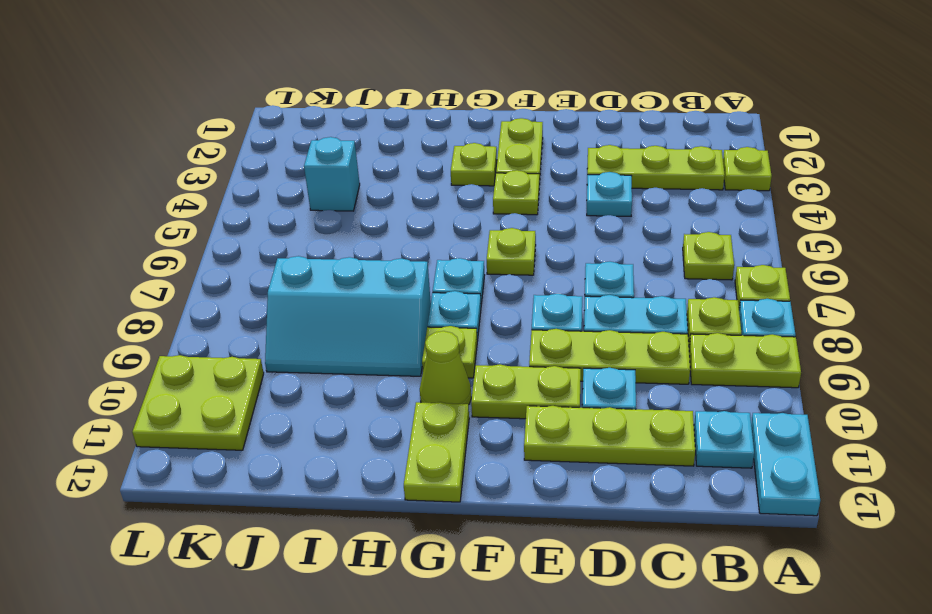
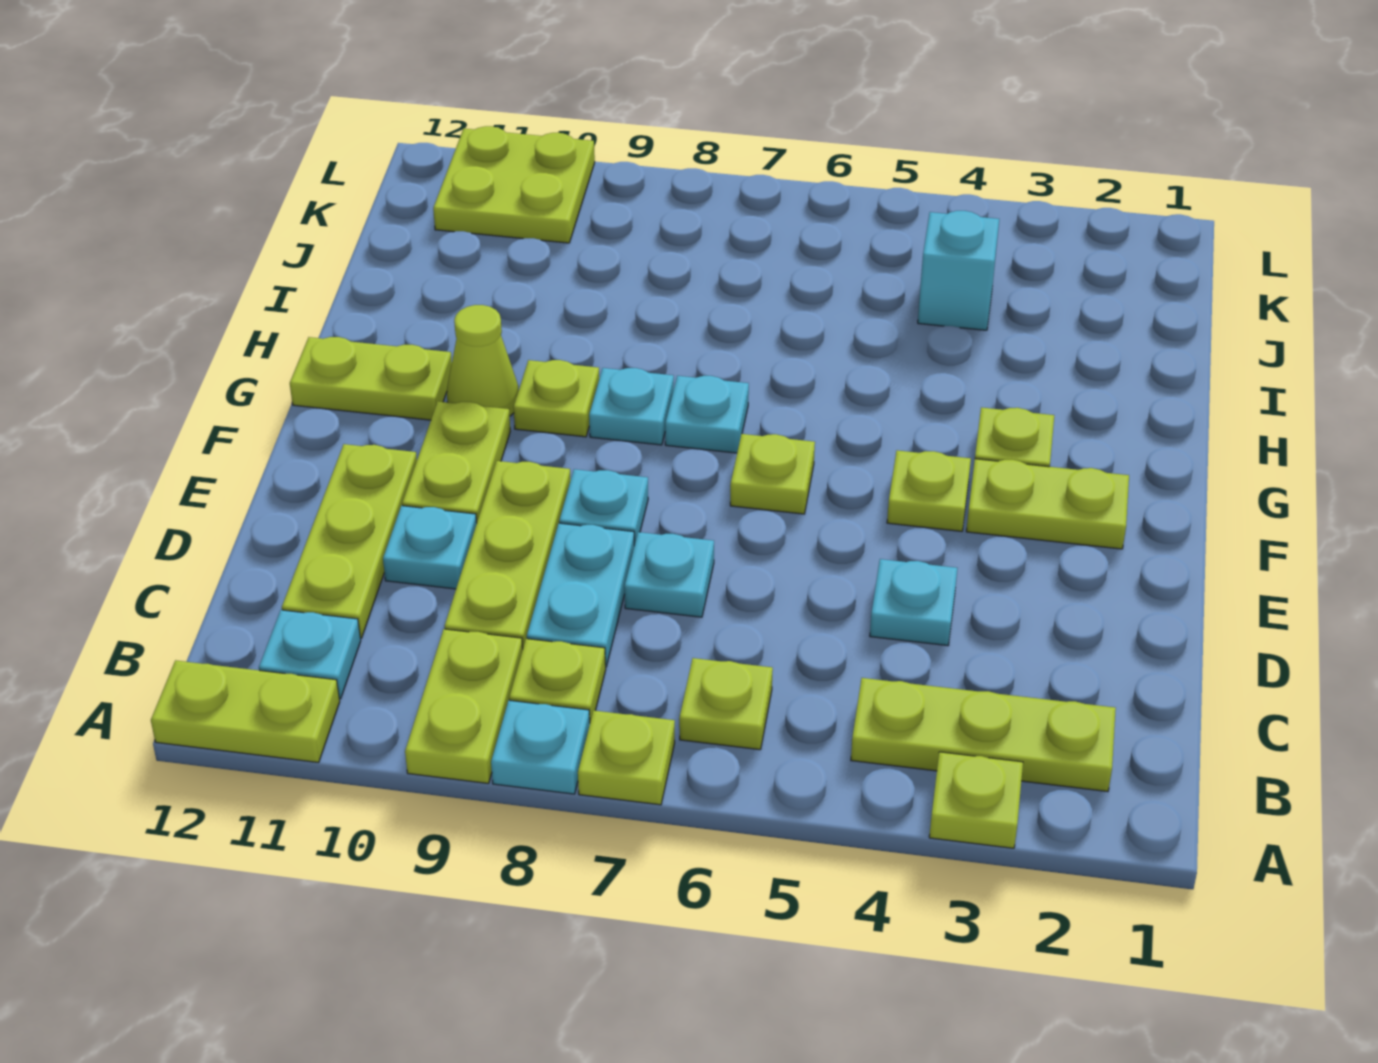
cyan 1x2 plate [751,413,820,516] -> lime 1x2 plate [151,660,340,763]
lime 1x3 plate [587,145,725,190] -> lime 1x3 plate turned to [851,678,1116,792]
cyan 2x3 slope [265,256,431,376] -> none

